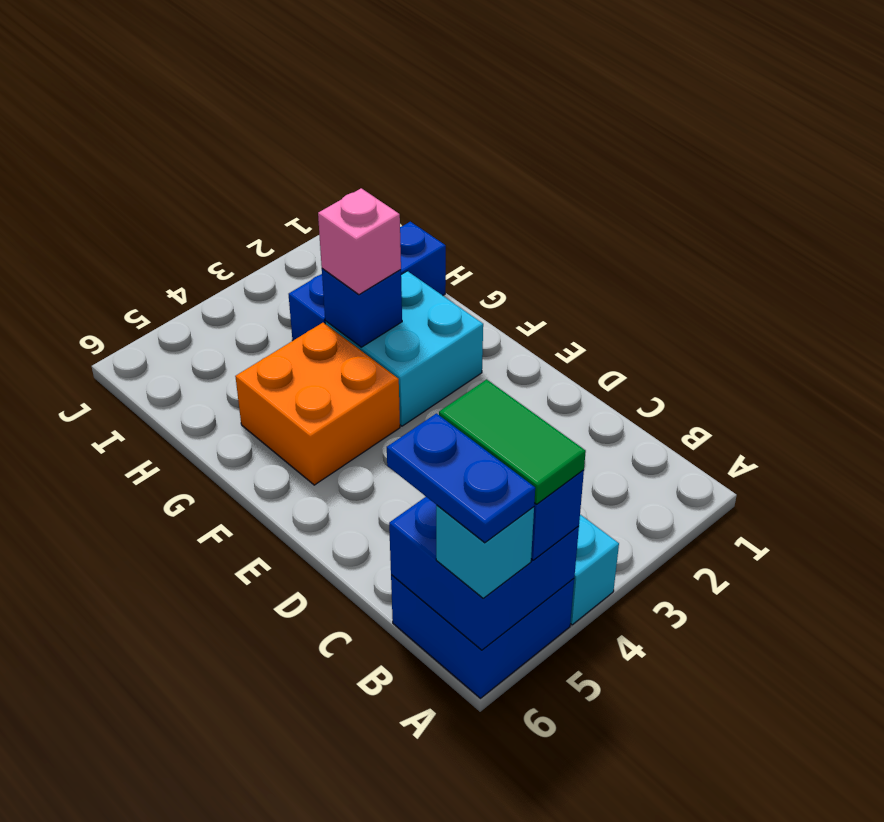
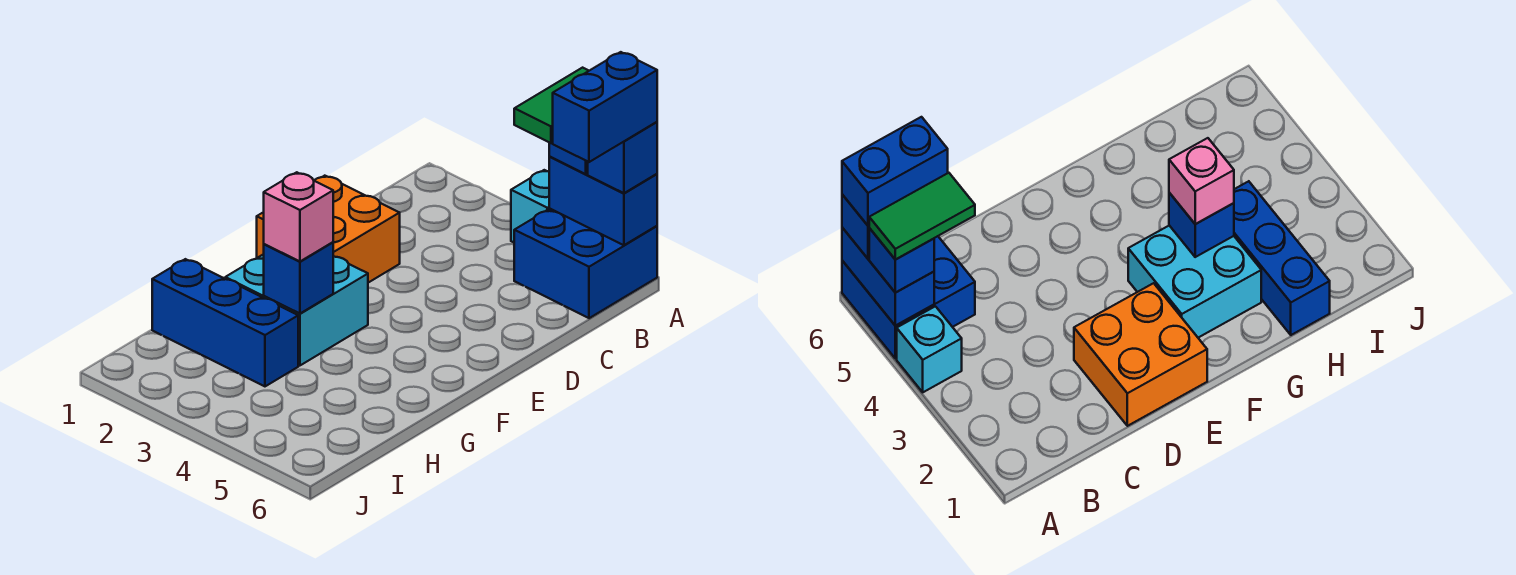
blue 2x2 brick [389,497,579,650] -> blue 1x2 brick [549,157,657,245]
cyan 1x1 brick [436,505,534,598] -> blue 1x1 brick [588,122,657,193]
blue 1x2 plate [387,413,535,543] -> blue 1x2 brick [553,52,657,162]
orange 2x2 brick [235,323,400,485] -> orange 2x2 brick moved to [257,176,400,283]

